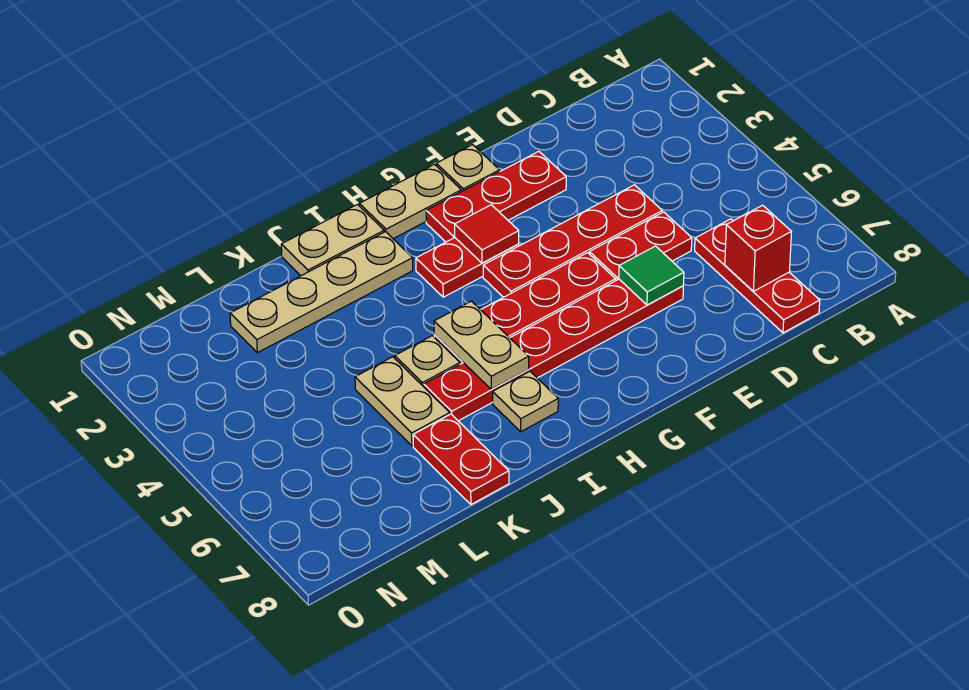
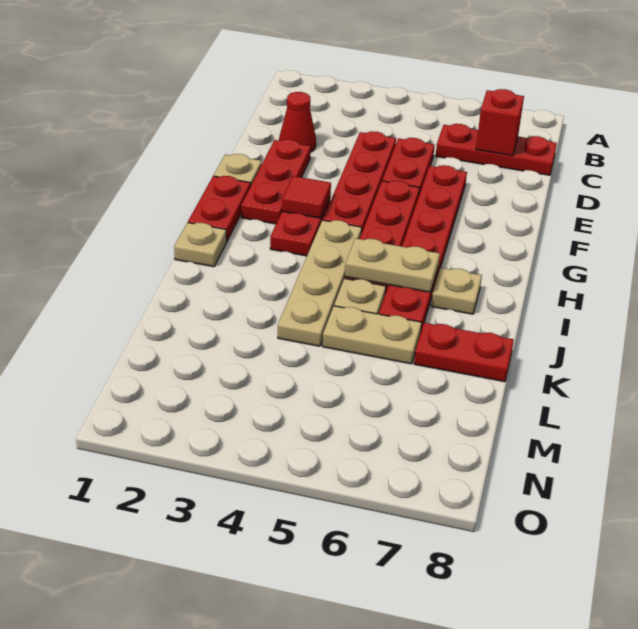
none -> red 1x1 cone [279,92,316,152]
green 1x1 tile [619,246,684,305] -> none
tan 1x2 plate [359,164,461,239] -> red 1x2 plate [188,176,251,241]
tan 1x2 plate [281,204,384,276] -> tan 1x1 plate [174,223,227,267]
tan 1x4 plate [230,232,413,353] -> tan 1x4 plate moved to [278,220,362,346]

